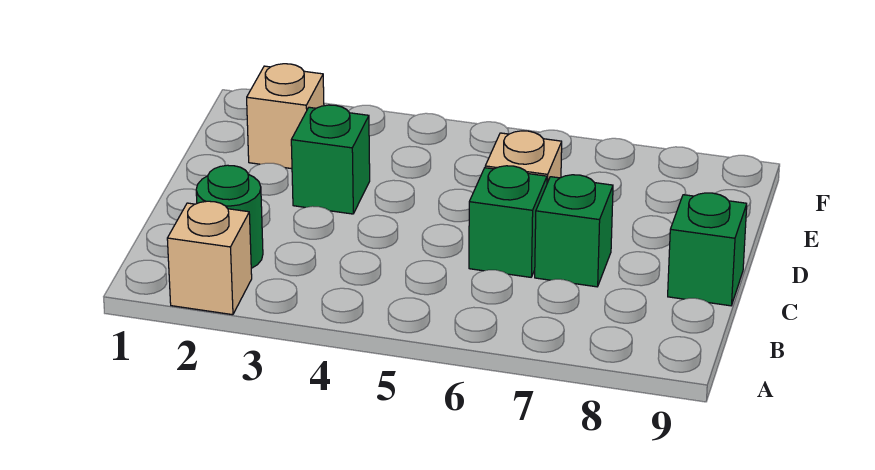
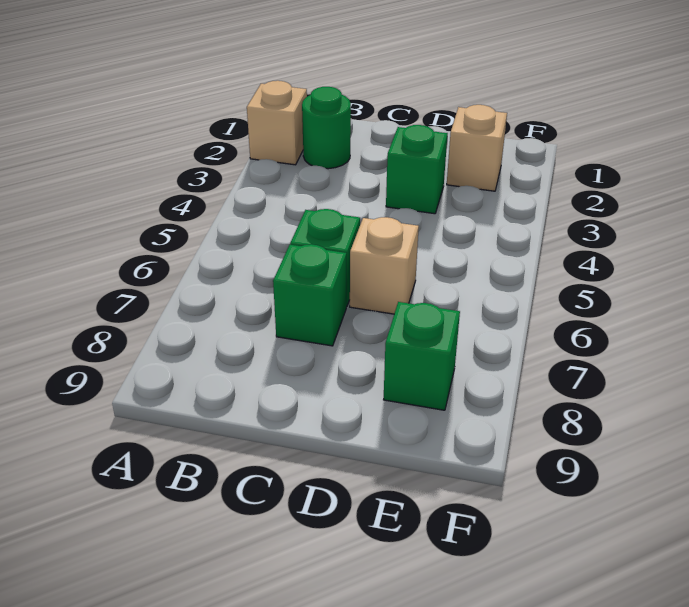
green 1x1 brick [668,193,747,306] -> green 1x1 brick moved to [384,302,460,410]

